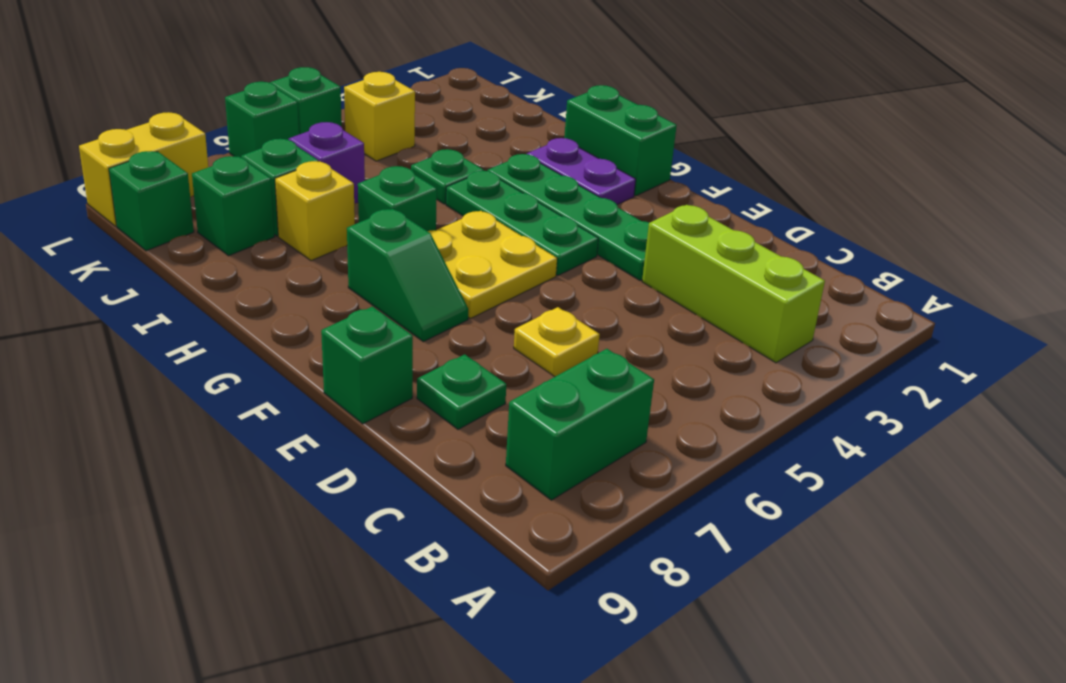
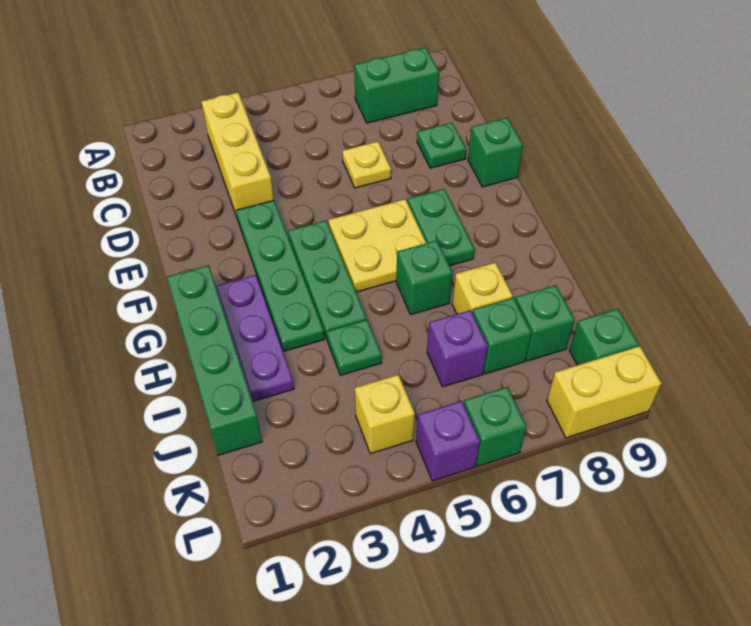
lime 1x3 brick [642,205,825,363] -> yellow 1x3 brick [201,93,274,217]
green 1x2 slope [347,209,468,342] -> green 1x2 plate [407,189,475,266]
green 1x2 brick [564,85,677,196] -> green 1x4 brick [167,265,262,455]
purple 1x2 plate [527,138,636,205] -> purple 1x3 plate [216,275,294,401]
green 1x1 brick [270,67,342,134] -> purple 1x1 brick [416,401,480,481]

